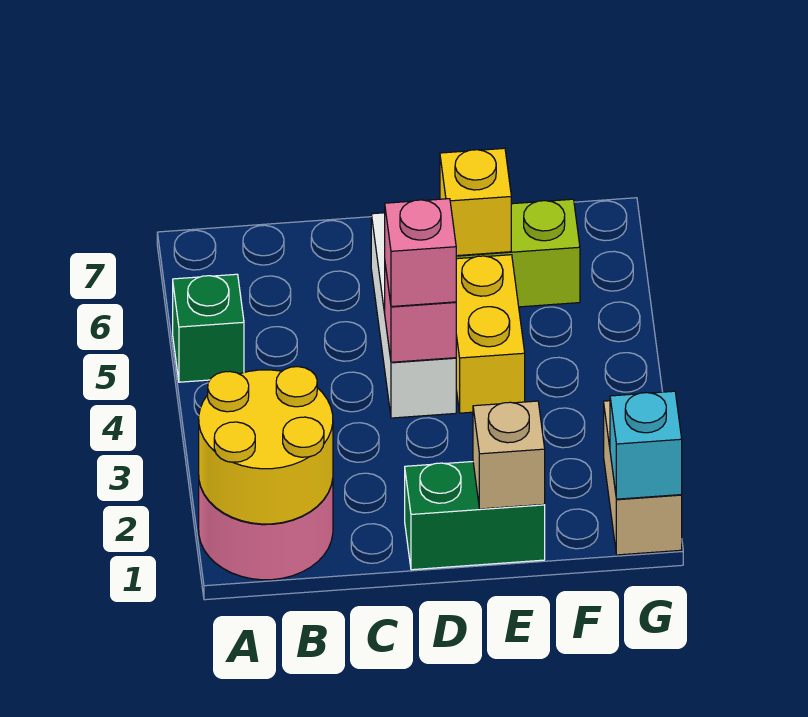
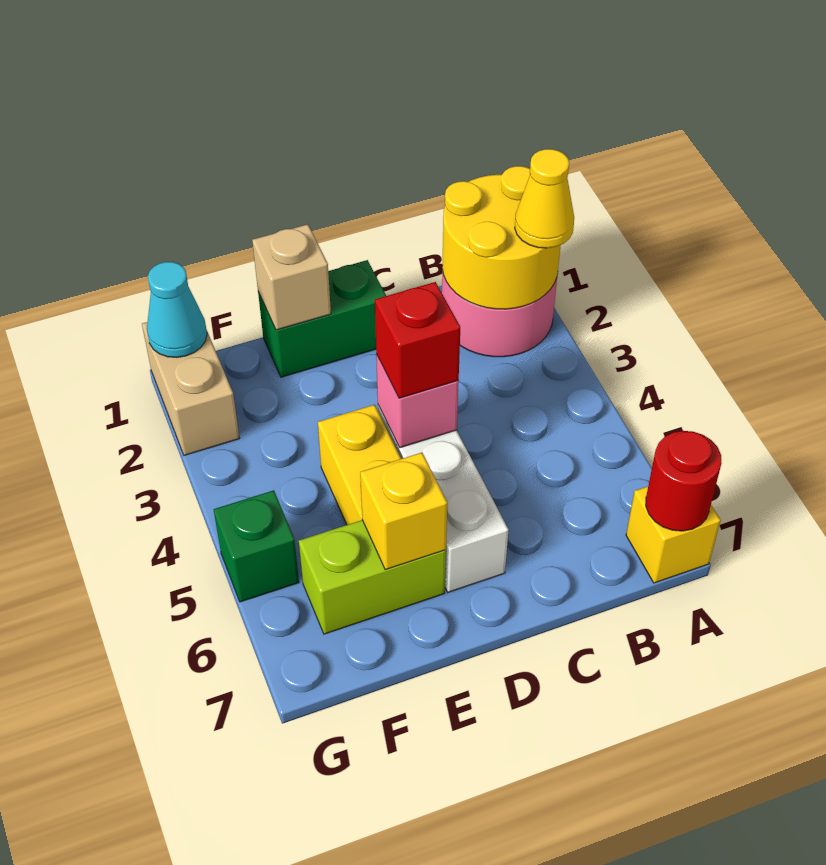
none -> yellow 1x1 cone [515,149,574,248]
green 1x1 brick [173,274,244,382] -> green 1x1 brick moved to [214,490,299,602]
none -> yellow 1x1 brick [626,486,721,583]
none -> red 1x1 round brick [646,431,721,531]
pink 1x1 brick [385,199,456,307] -> red 1x1 brick [375,282,460,398]
cyan 1x1 brick [610,391,682,499] -> cyan 1x1 cone [147,262,207,357]

